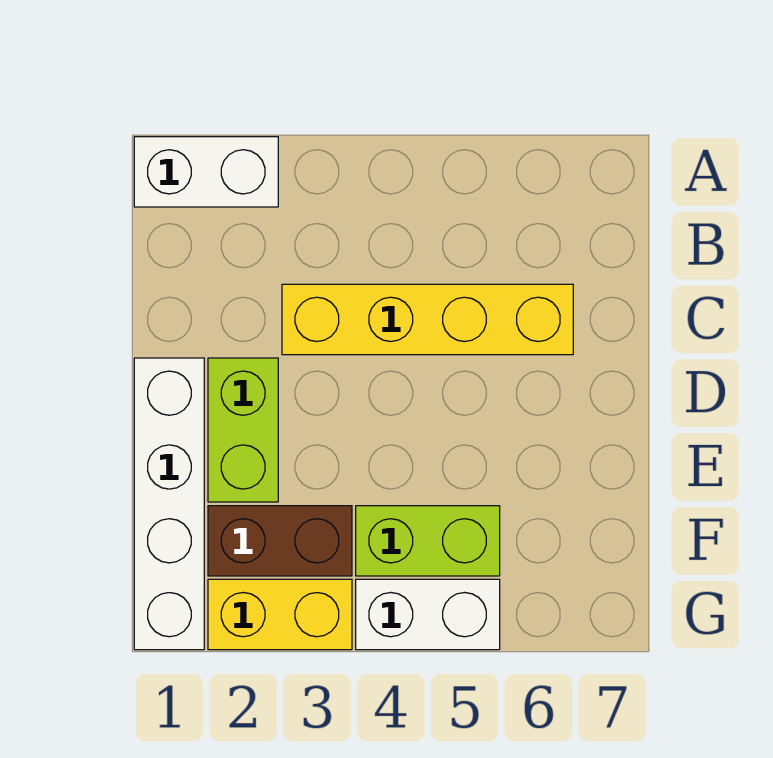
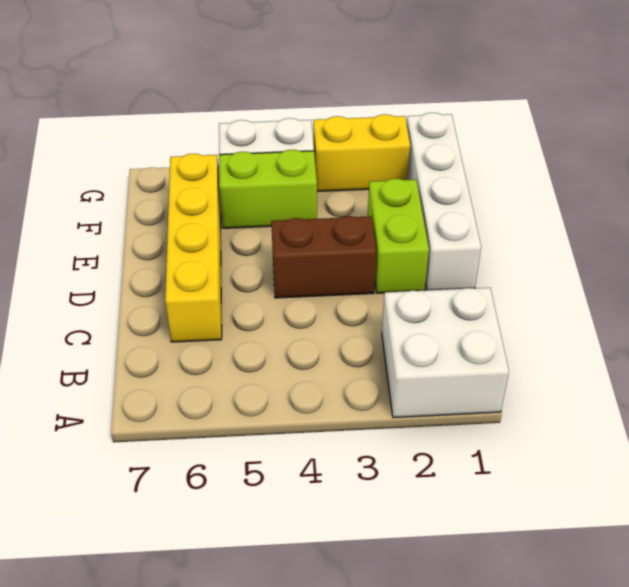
white 1x2 brick [134,137,278,207] -> white 2x2 brick [382,288,509,418]
yellow 1x4 brick [282,284,573,355] -> yellow 1x4 brick turned to [165,154,222,342]
brown 1x2 brick [208,506,352,576] -> brown 1x2 brick moved to [271,216,376,298]

